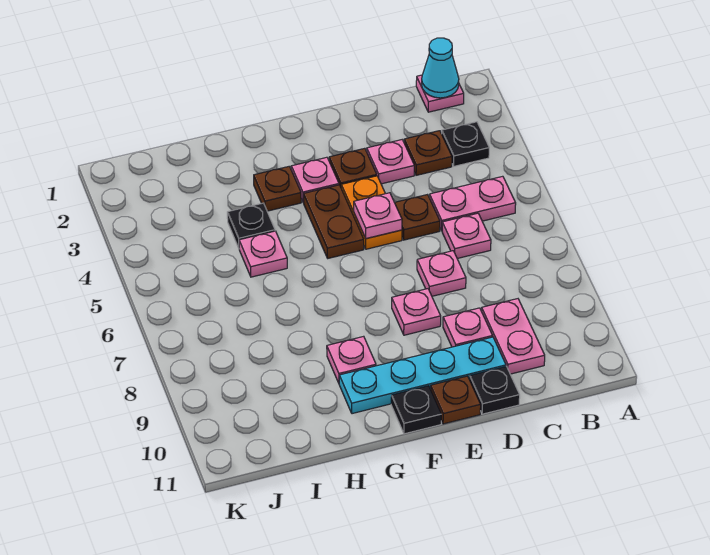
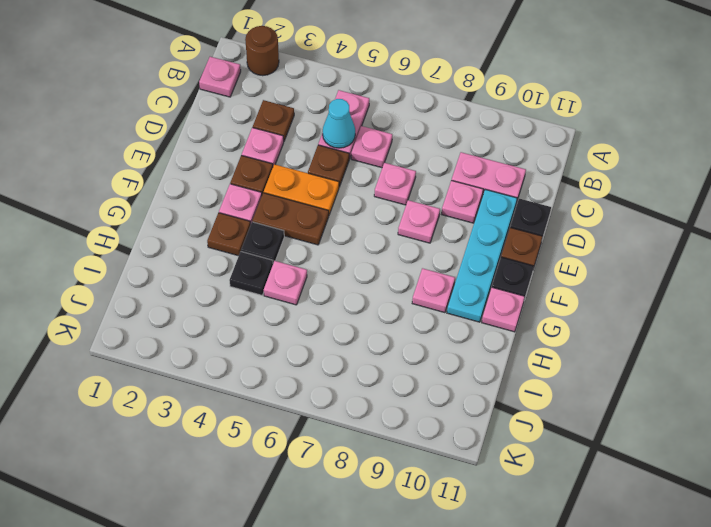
none -> brown 1x1 round brick [245,26,279,76]
cyan 1x1 cone [422,38,459,98] -> cyan 1x1 cone moved to [323,99,355,148]
black 1x1 plate [442,122,489,166] -> black 1x1 plate moved to [241,222,284,263]
pink 1x1 plate [354,193,402,239] -> pink 1x1 plate moved to [482,287,525,332]

